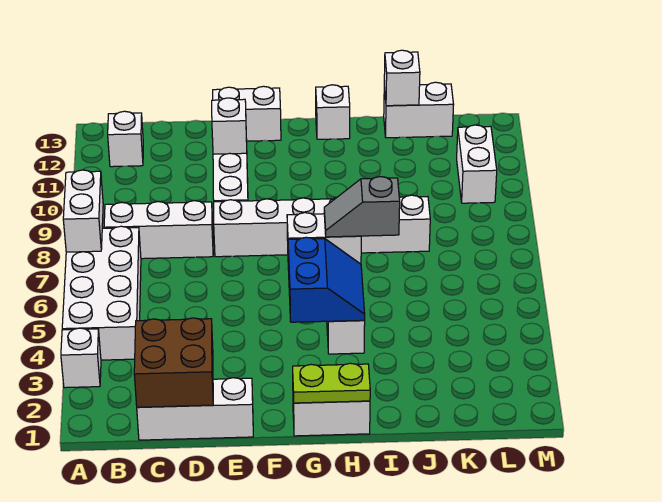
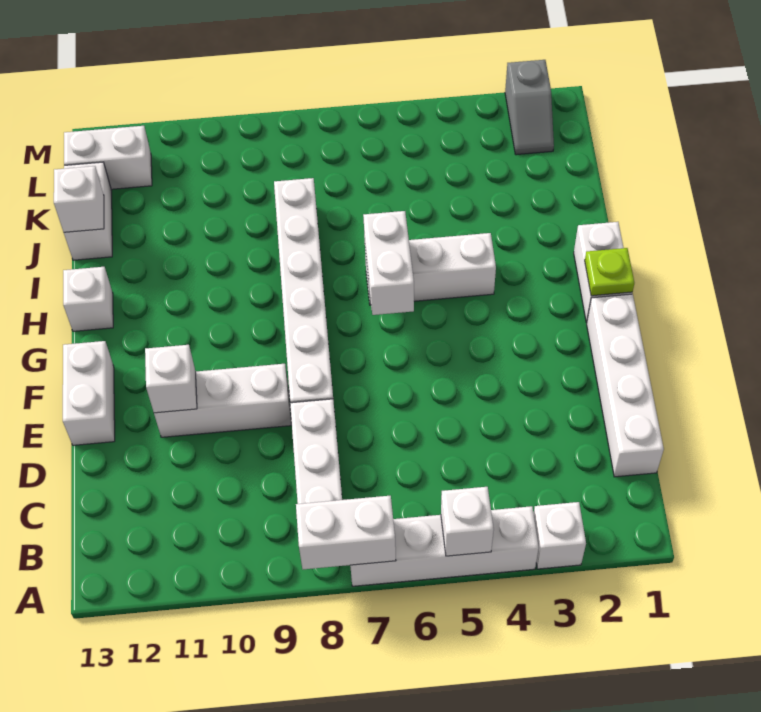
white 2x4 brick [62,226,141,360] -> white 1x4 brick [350,506,539,586]
white 1x1 brick [108,111,143,167] -> white 1x1 brick moved to [441,487,494,556]
white 1x3 brick [137,378,253,440] -> white 1x4 brick [587,294,664,477]
brown 2x2 brick [134,318,213,407] -> none
lime 1x2 plate [293,363,370,403] -> lime 1x1 plate [585,248,634,296]
blue 2x2 slope [288,237,365,322] -> none
grey 1x2 slope [324,177,400,237] -> grey 1x2 slope moved to [505,60,554,155]
white 1x2 brick [457,125,497,203] -> white 1x2 brick moved to [64,126,152,189]

